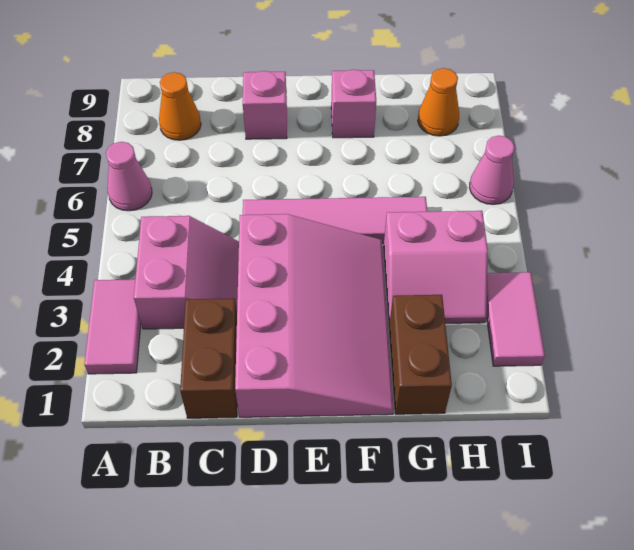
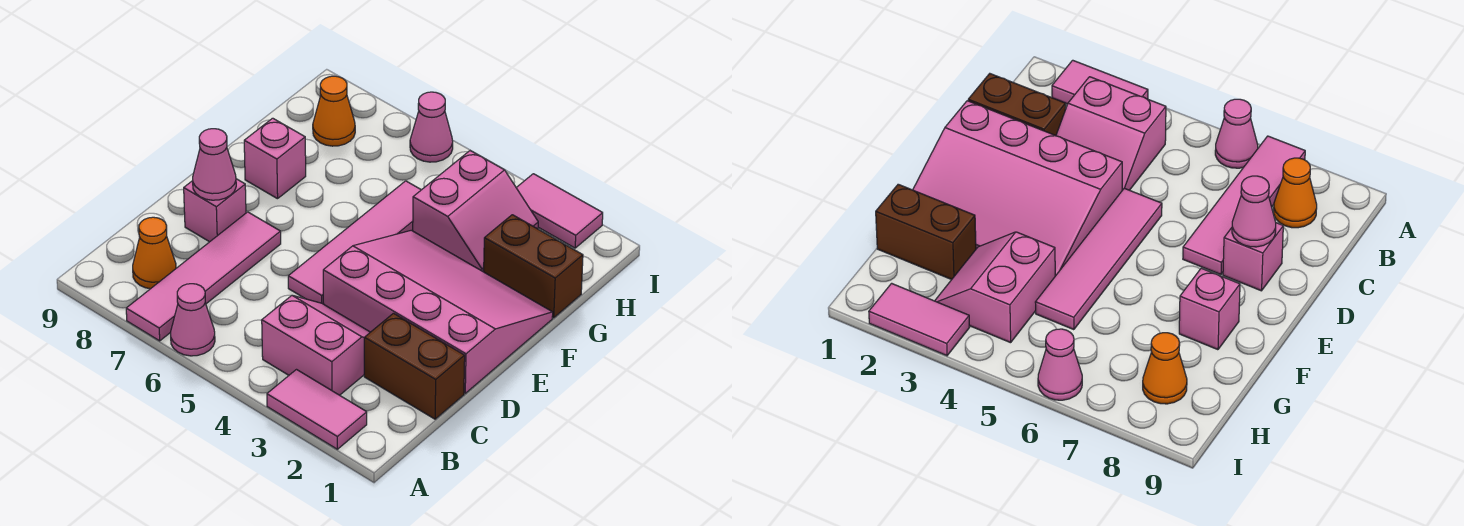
none -> pink 1x4 tile [126,212,281,341]
none -> pink 1x1 cone [193,129,236,200]

